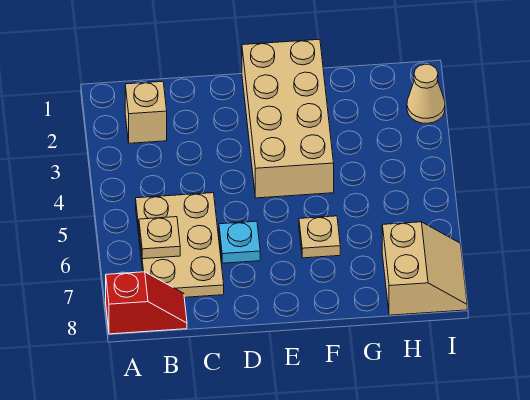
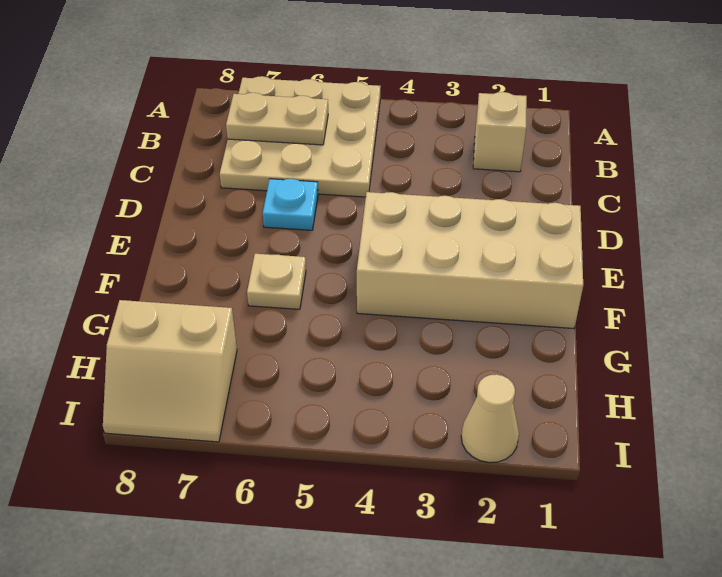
red 1x2 slope [106,272,187,334] -> none
tan 2x3 plate [136,193,224,297] -> tan 3x3 plate [220,76,381,197]
tan 1x1 plate [139,217,180,259] -> tan 1x2 plate [226,93,328,145]

